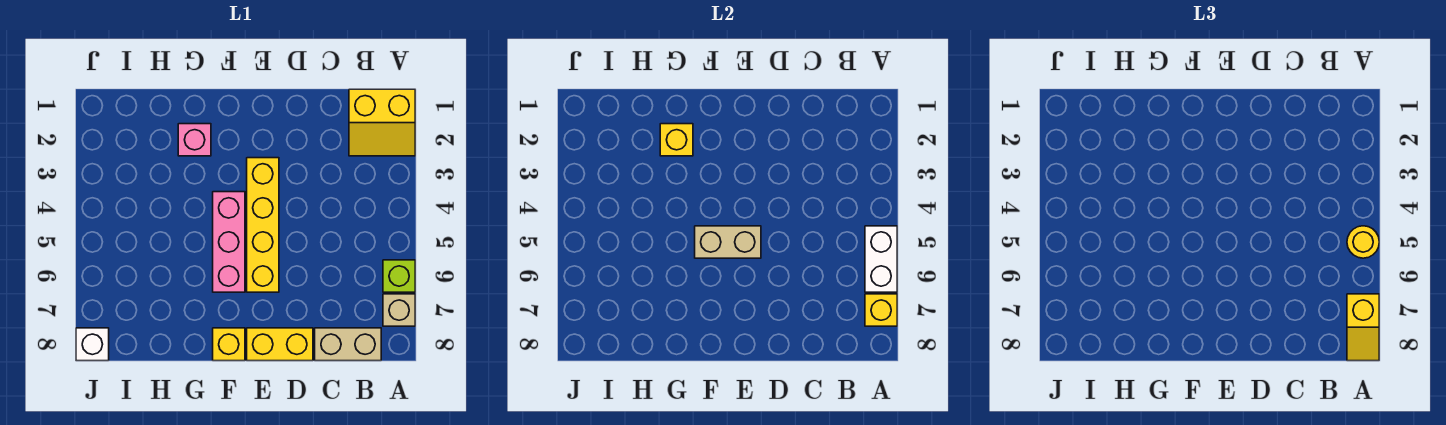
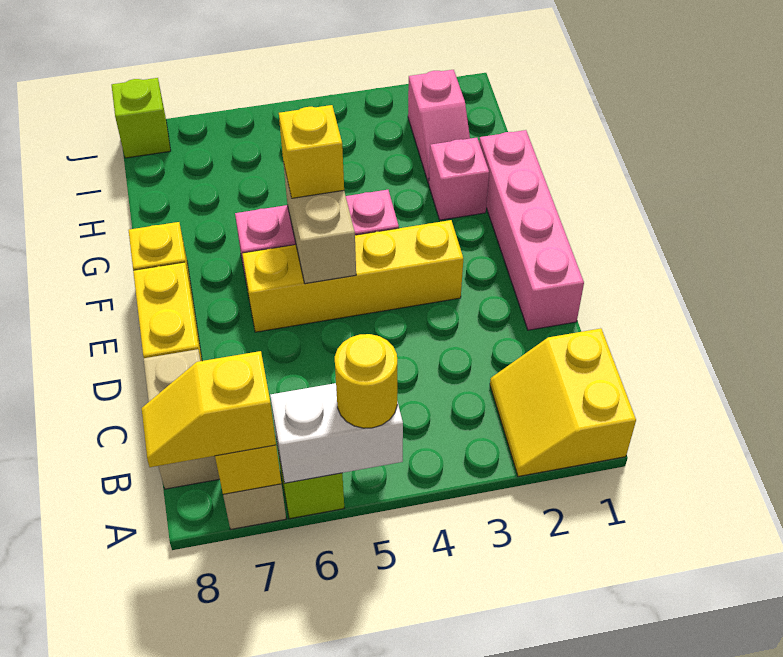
none -> pink 1x4 brick [479,130,584,330]
yellow 1x1 brick [660,124,693,156] -> yellow 1x1 brick moved to [279,105,344,198]
none -> pink 1x2 slope [408,70,470,184]
white 1x1 brick [76,328,109,361] -> lime 1x1 brick [112,78,171,158]

